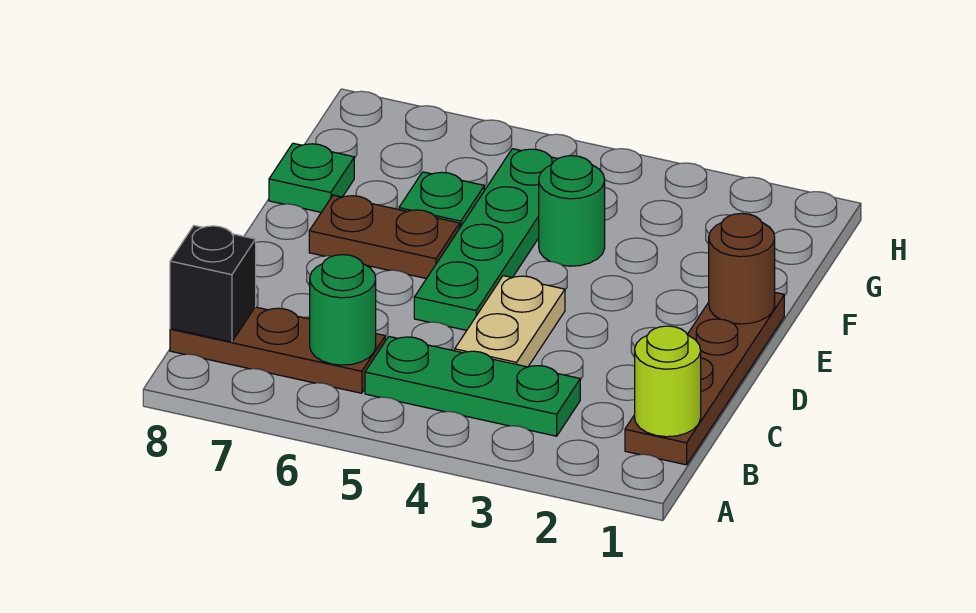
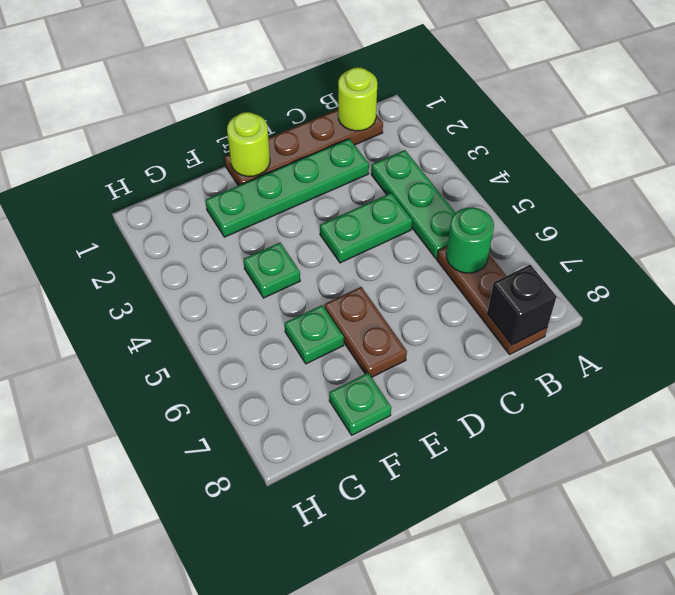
tan 1x2 plate [455,276,565,367] -> green 1x2 plate [320,193,412,263]
green 1x4 plate [414,149,558,330] -> green 1x4 plate moved to [205,139,369,237]
brown 1x1 round brick [709,213,775,324] -> lime 1x1 round brick [227,112,270,176]
green 1x1 round brick [539,156,605,266] -> green 1x1 plate [243,243,300,298]

